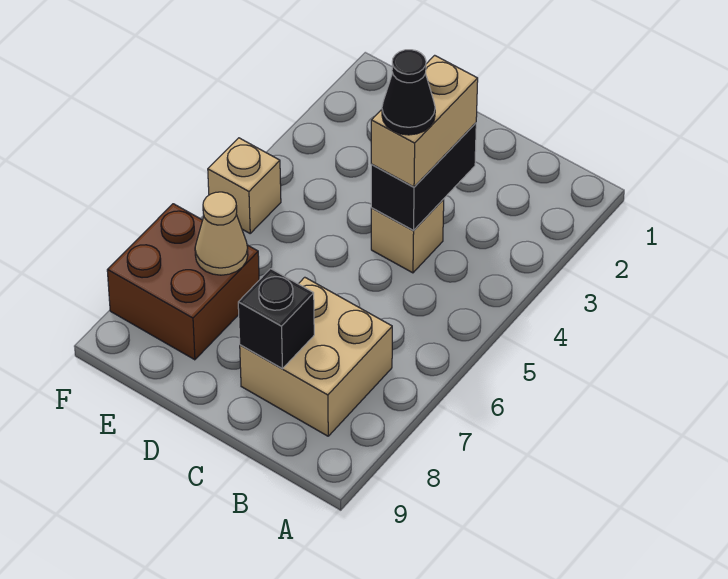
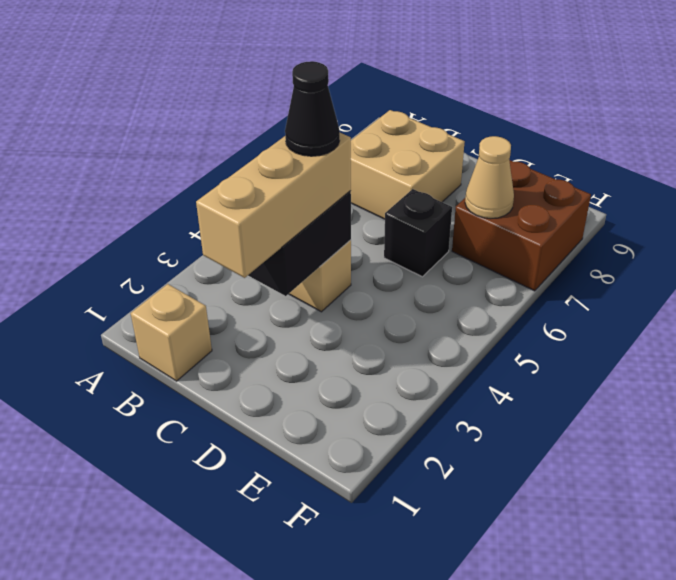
tan 1x2 brick [371,55,478,187] -> tan 1x3 brick [196,133,351,278]
black 1x1 brick [238,269,314,369] -> black 1x1 brick moved to [384,189,452,277]
tan 1x1 brick [208,138,281,233] -> tan 1x1 brick moved to [131,284,212,381]

